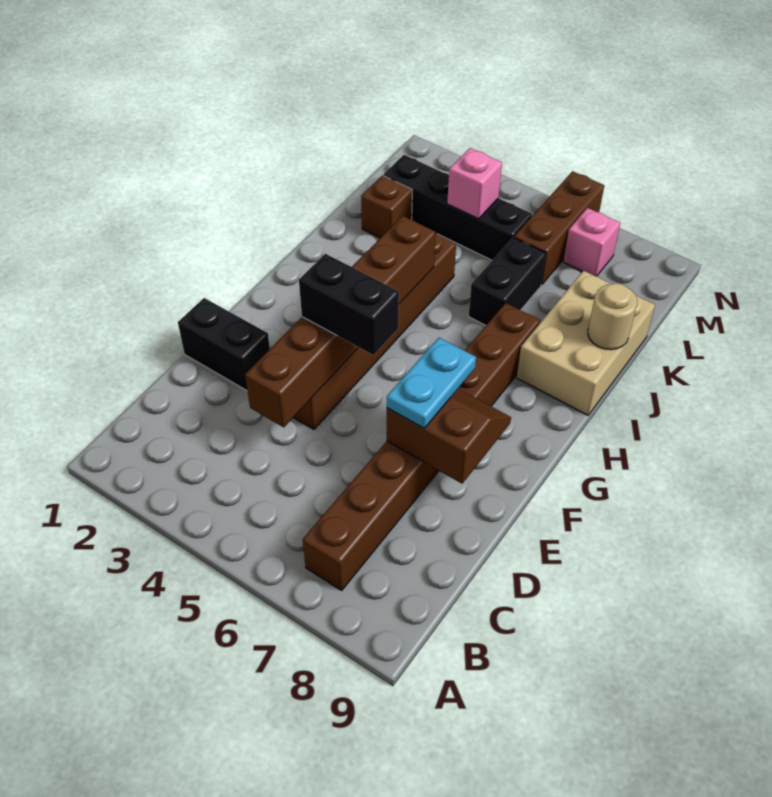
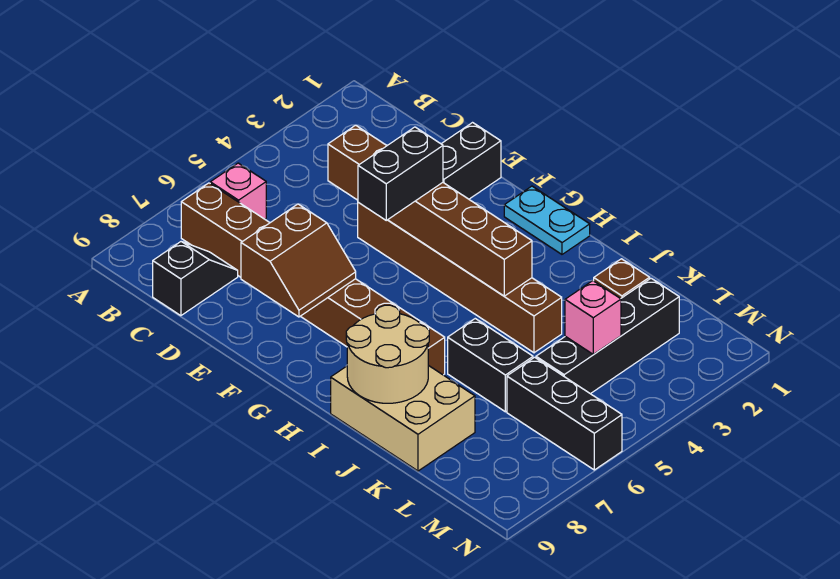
none -> black 1x2 slope [153,242,238,316]
cyan 1x2 plate [387,338,476,428] -> cyan 1x2 plate moved to [504,186,590,254]
tan 1x1 round brick [588,283,637,350] -> tan 2x2 round brick [346,305,429,403]
brown 1x3 brick [514,171,604,284] -> black 1x3 brick [507,357,622,470]
pink 1x1 brick [563,208,620,276] -> pink 1x1 brick moved to [210,163,266,219]

